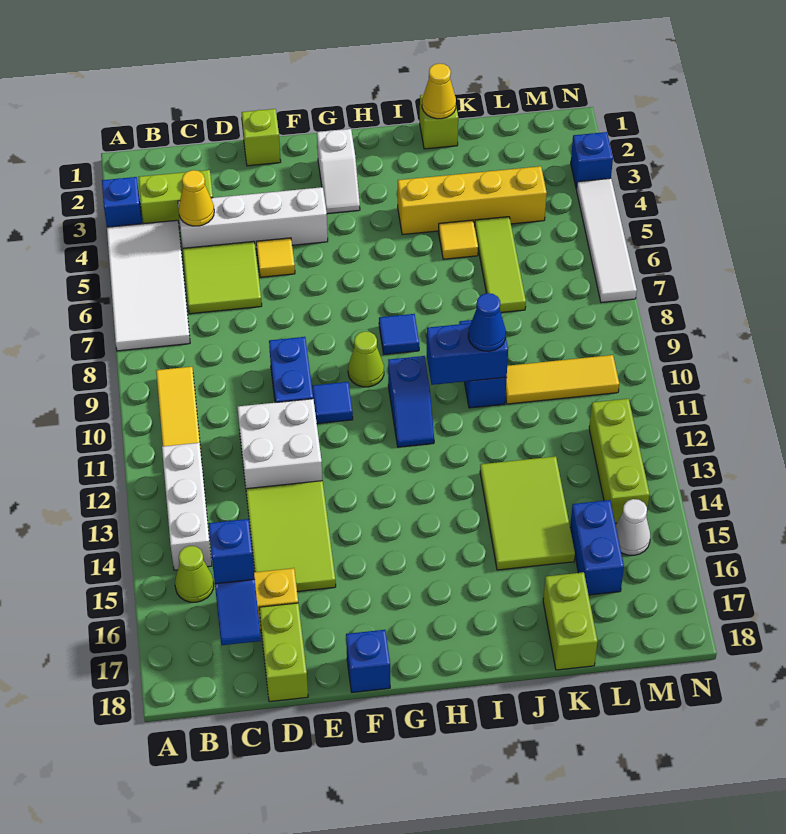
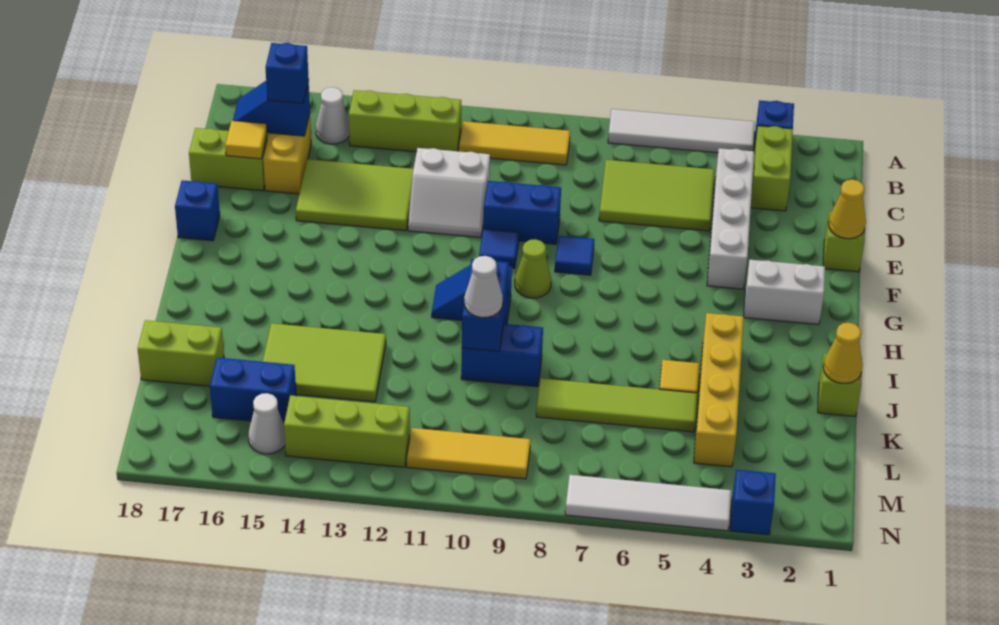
white 2x4 tile [107,220,190,351] -> white 1x4 tile [608,109,755,153]
white 1x3 brick [162,443,212,570] -> lime 1x3 brick [349,90,461,152]
lime 1x1 cone [175,546,214,602] -> white 1x1 cone [316,87,349,144]
yellow 1x1 cone [179,170,214,226] -> yellow 1x1 cone moved to [829,180,866,239]
lime 2x2 tile [183,241,262,314] -> lime 2x3 tile [599,160,714,231]
white 2x2 brick [237,399,322,489] -> white 2x2 slope [408,148,490,237]
yellow 1x1 tile [256,238,295,277] -> yellow 1x1 tile moved to [225,121,267,159]
white 1x2 slope [317,129,360,214] -> white 1x2 brick [744,260,825,324]
blue 1x1 tile [379,314,419,354] -> blue 1x1 tile moved to [555,236,595,275]
blue 1x1 cone [468,293,506,351] -> white 1x1 cone [464,256,503,318]
lime 1x3 tile [475,217,526,312] -> lime 1x4 tile [536,378,697,432]
yellow 1x3 tile [505,355,619,404] -> yellow 1x3 tile turned to [407,428,531,479]

